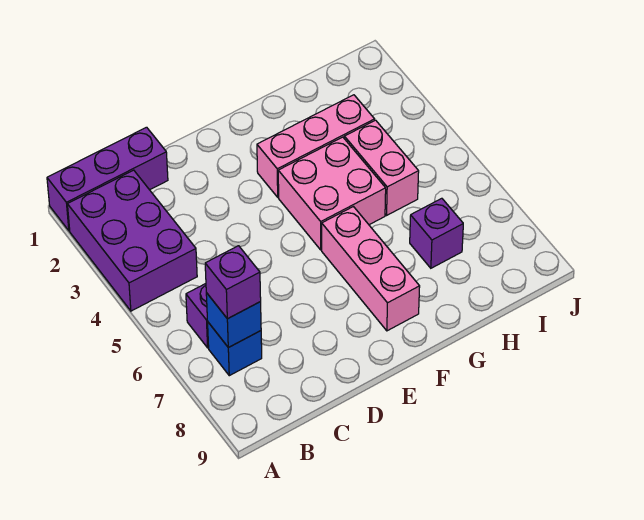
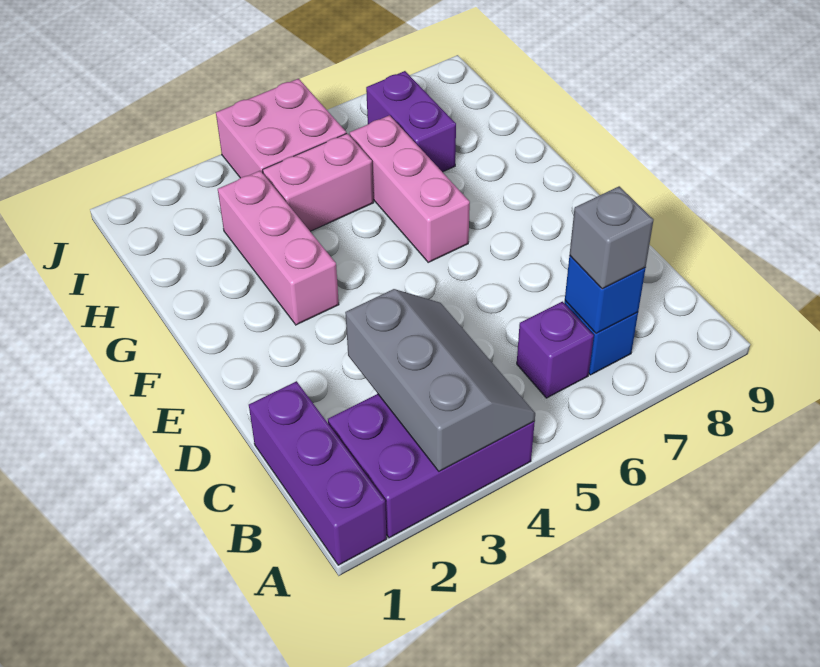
none -> grey 2x3 slope [345,289,535,471]
purple 1x1 brick [205,246,261,319] -> grey 1x1 brick [570,186,653,289]
pink 2x2 brick [278,137,386,250] -> pink 2x2 brick moved to [216,79,346,178]
pink 1x3 brick [322,207,420,331] -> pink 1x3 brick turned to [350,115,470,262]
purple 1x1 brick [410,198,463,268] -> purple 1x2 brick [366,71,456,172]

